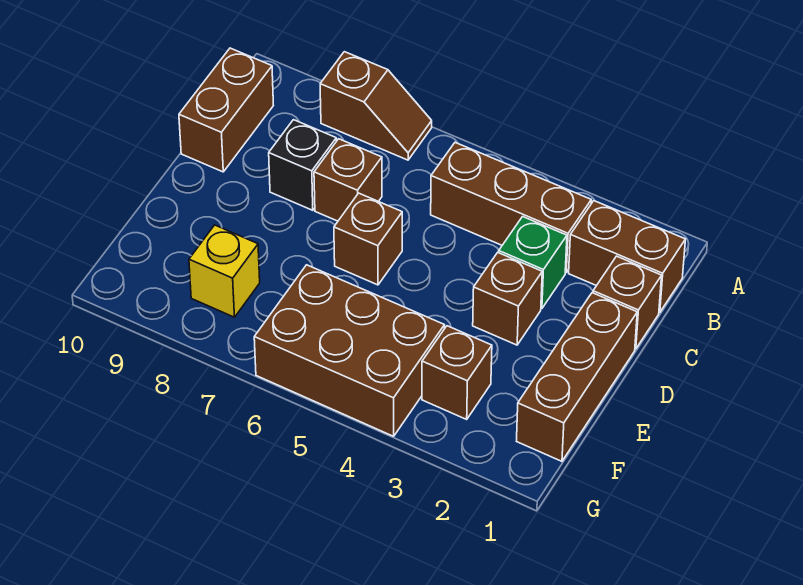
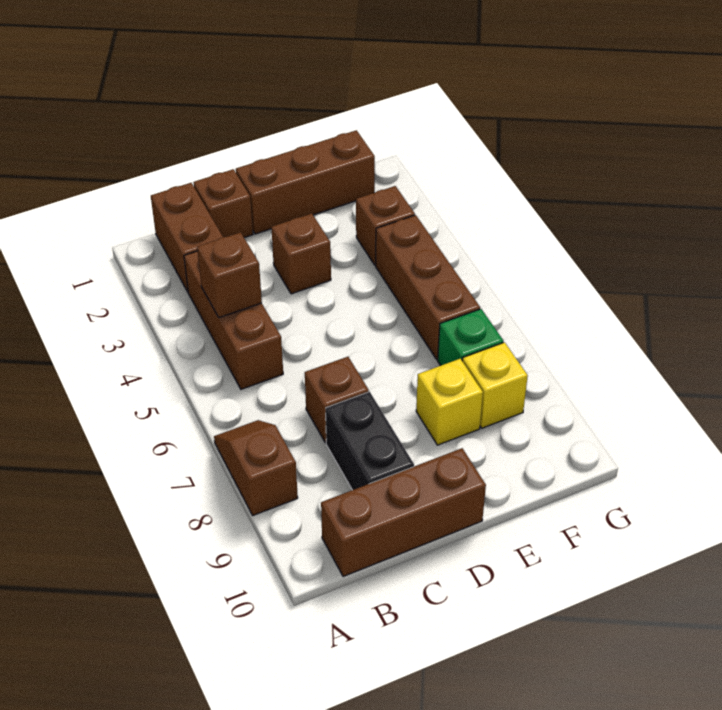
brown 1x2 brick [179,48,273,172] -> brown 1x3 brick [321,448,486,577]
green 1x1 brick [499,217,567,309] -> green 1x1 brick moved to [438,309,503,366]
black 1x1 brick [269,120,336,210] -> black 1x2 brick [326,392,414,490]
brown 1x1 brick [334,193,402,285] -> brown 1x1 brick moved to [197,232,262,318]
none -> yellow 1x1 brick [416,359,483,445]
brown 2x3 brick [254,265,444,436] -> brown 1x3 brick [376,215,480,360]

